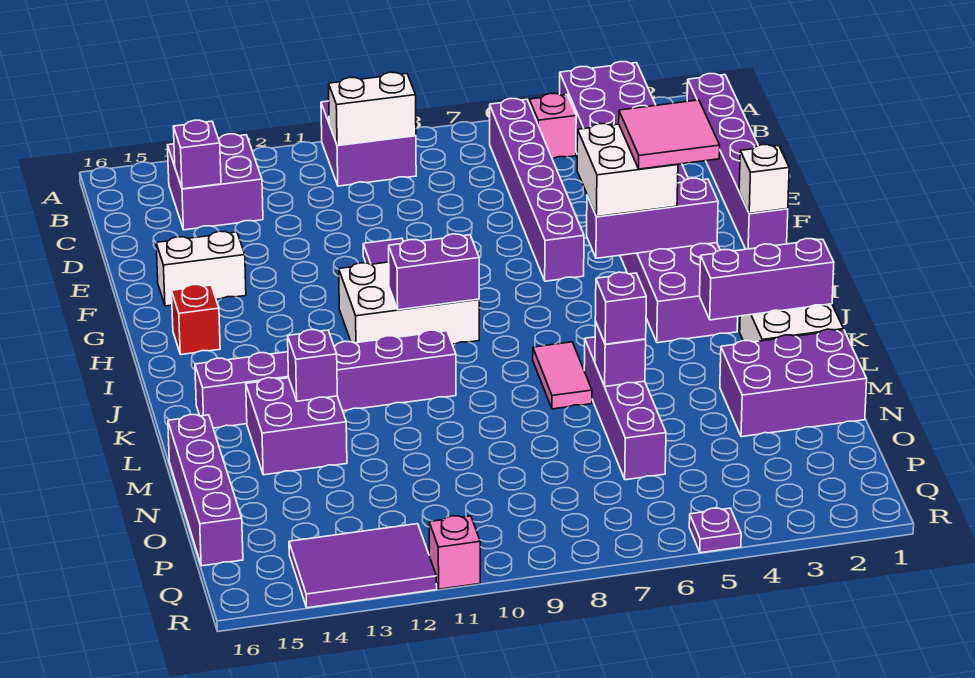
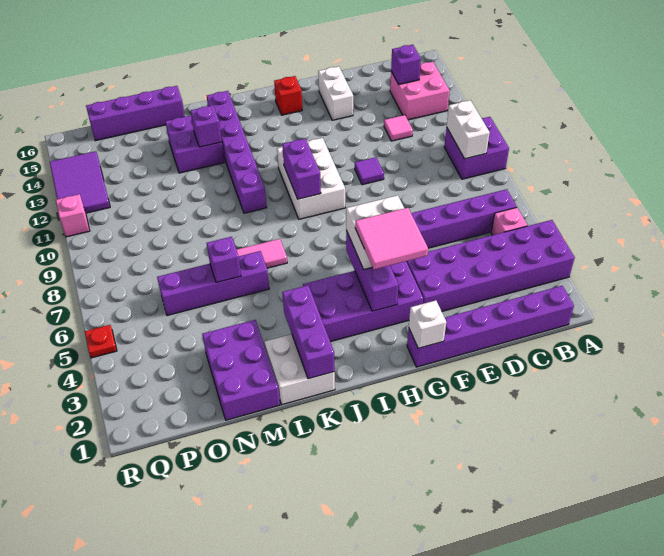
purple 2x2 brick [167,134,263,230] -> pink 2x2 brick [390,62,450,120]
none -> pink 1x1 tile [384,115,413,141]
purple 1x1 brick [595,272,646,344] -> none
purple 1x1 plate [689,508,741,553] -> red 1x1 plate [85,325,117,358]

